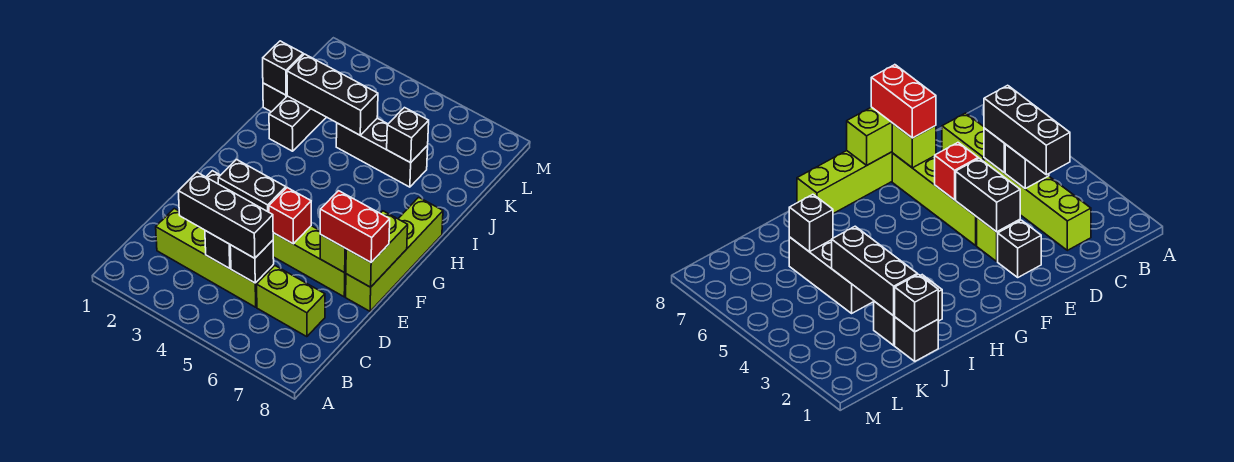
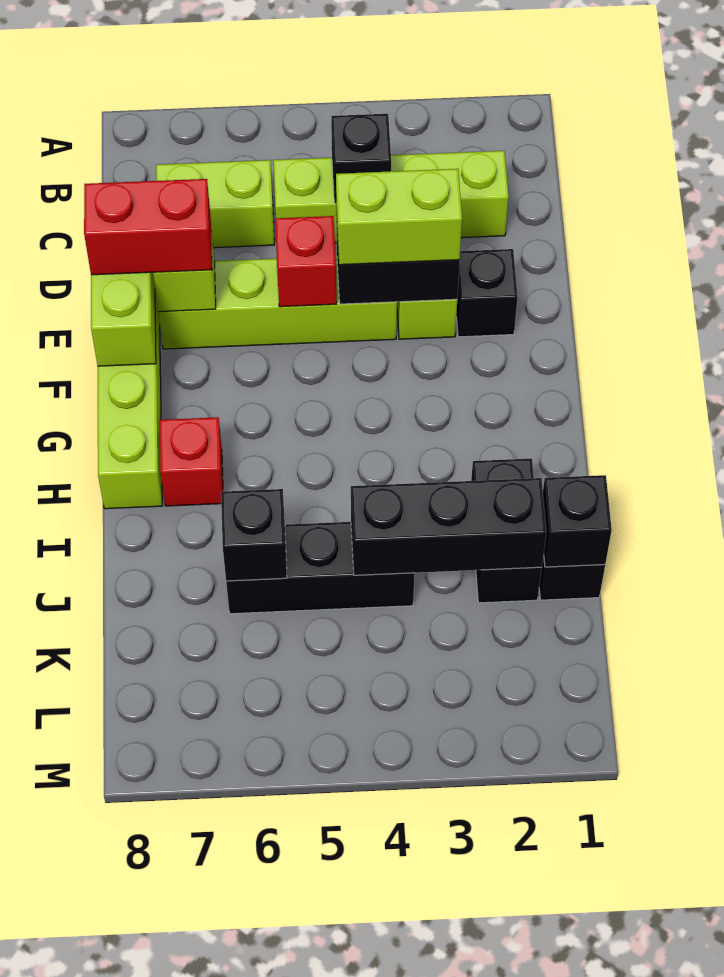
black 1x3 brick [178,172,273,258] -> none
black 1x1 brick [230,240,274,283] -> none
none -> lime 1x2 brick [336,169,462,265]
none -> red 1x1 brick [160,417,223,506]

